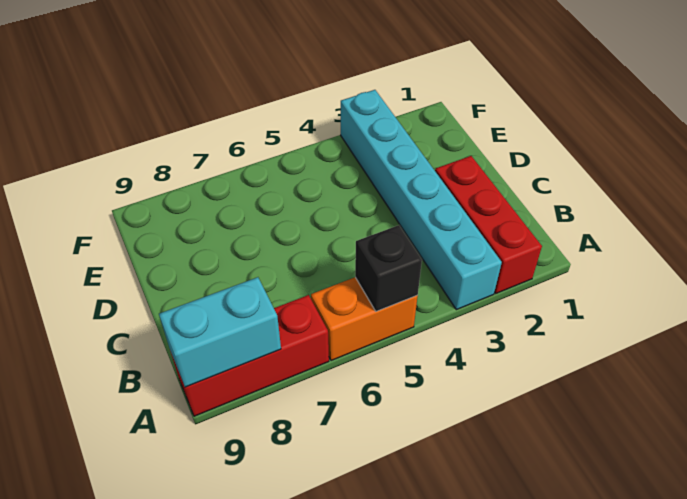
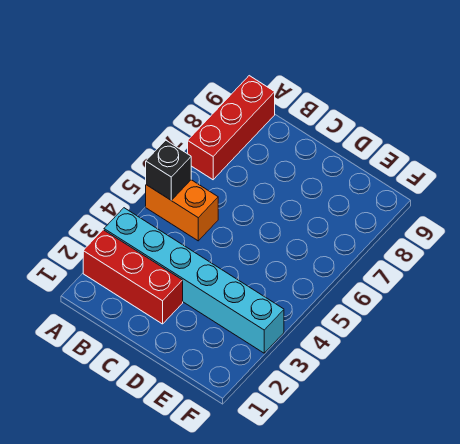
orange 1x2 brick [311,277,418,361] -> orange 1x2 brick turned to [146,180,218,241]
cyan 1x2 brick [159,277,281,387] -> none

